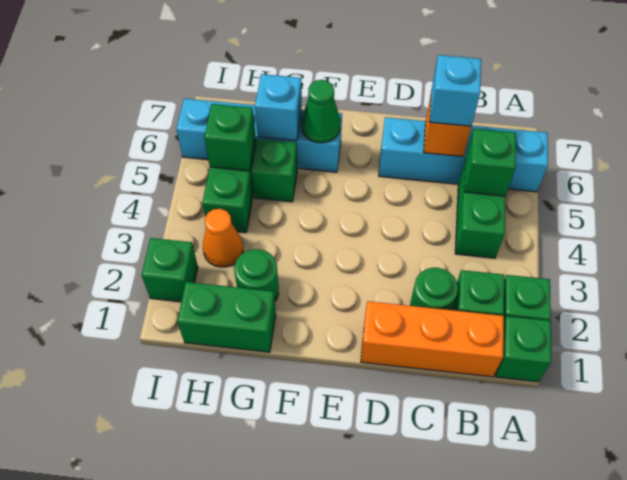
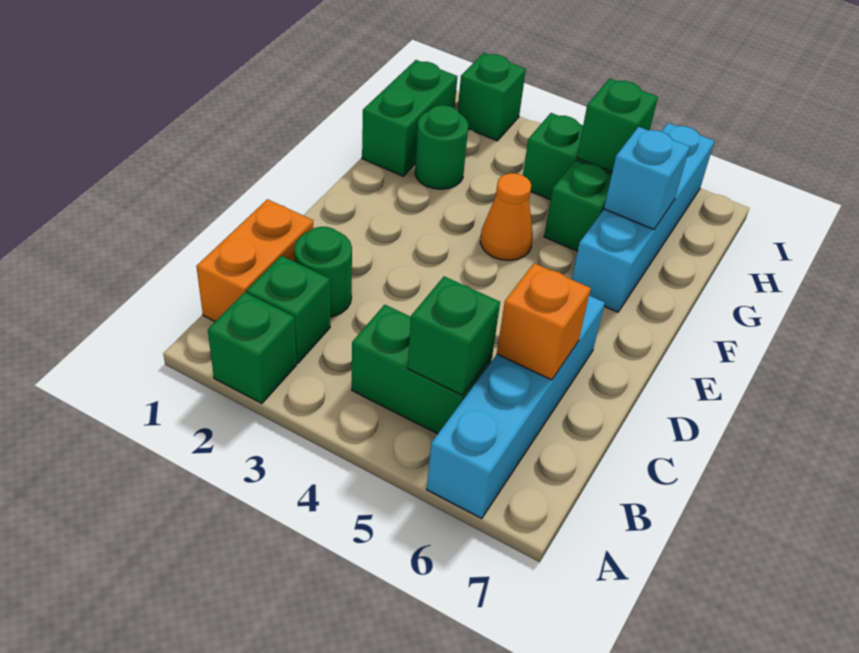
green 1x1 brick [495,316,551,382] -> none
orange 1x3 brick [361,301,504,377] -> orange 1x2 brick [196,199,313,321]
cyan 1x1 brick [429,55,481,126] -> none
green 1x1 cone [301,80,341,143] -> none
orange 1x1 cone [203,209,243,267] -> orange 1x1 cone moved to [480,173,533,261]

